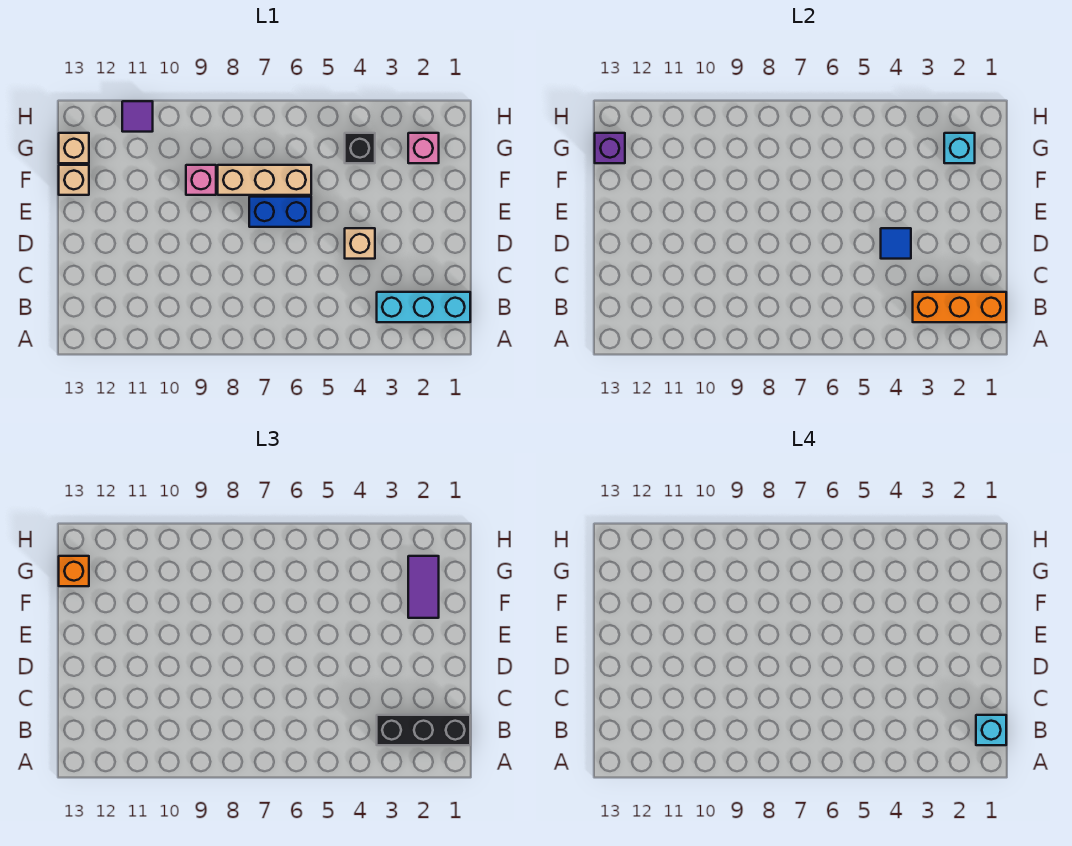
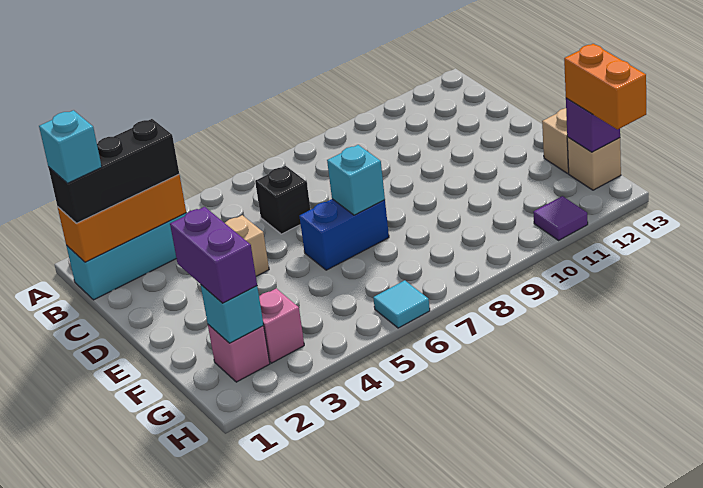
blue 1x1 tile [881,228,911,259] -> none
none -> cyan 1x1 brick [327,145,385,215]
purple 1x2 tile [408,556,439,618] -> purple 1x2 brick [170,207,257,303]
tan 1x3 brick [218,165,311,195] -> none
pink 1x1 brick [186,165,216,195] -> pink 1x1 brick moved to [259,288,304,363]
black 1x1 brick [345,133,375,163] -> black 1x1 brick moved to [255,166,310,234]
orange 1x1 brick [59,556,89,586] -> orange 1x2 brick [564,44,646,130]
none -> cyan 1x1 tile [373,280,430,328]

